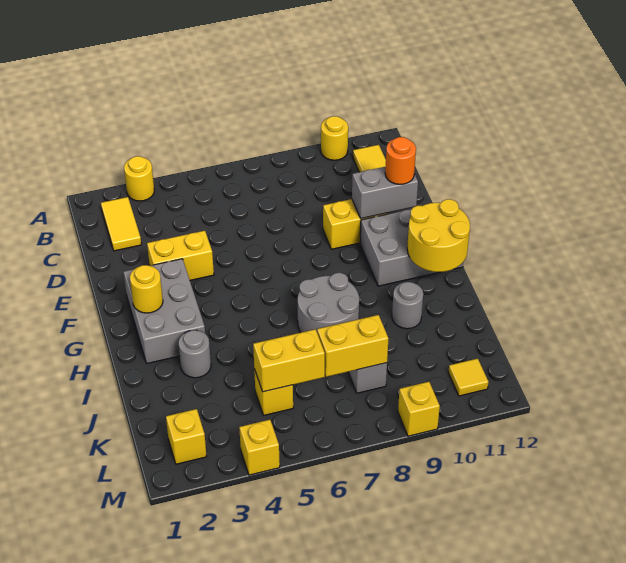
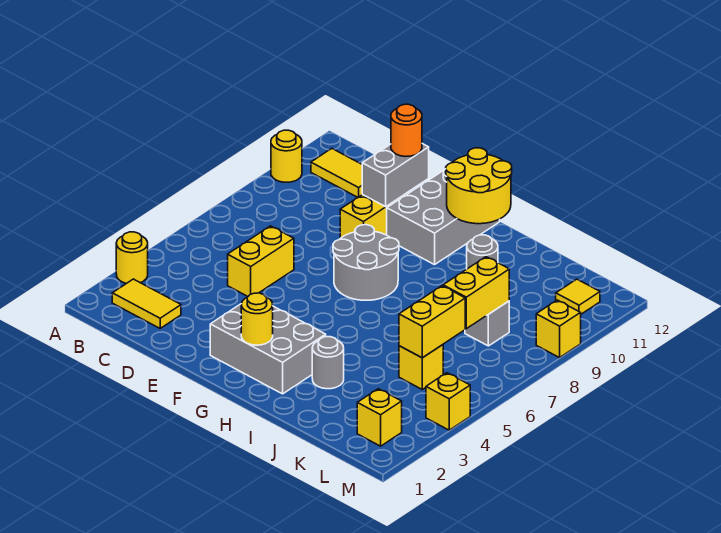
yellow 1x2 brick [147,231,214,280] -> yellow 1x2 brick moved to [228,226,294,296]
grey 2x2 round brick [298,273,359,333] -> grey 2x2 round brick moved to [333,225,399,300]

